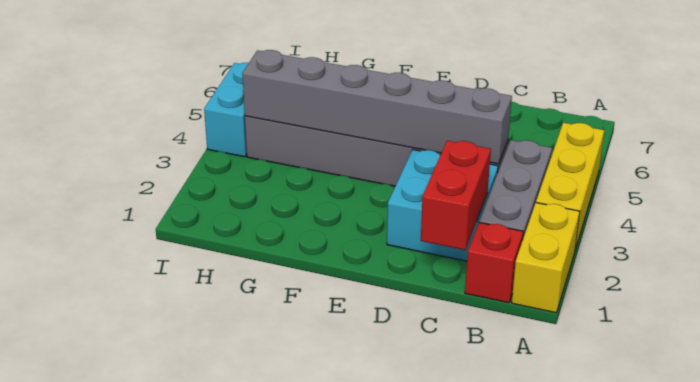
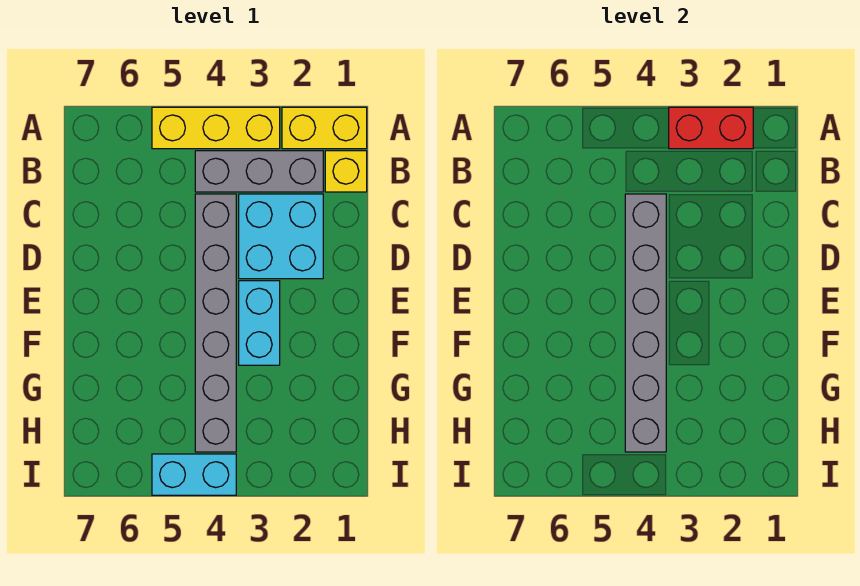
red 1x1 brick [465,223,523,303] -> yellow 1x1 brick [325,151,367,192]
red 1x2 brick [421,141,491,250] -> red 1x2 brick moved to [669,107,753,149]
none -> cyan 1x2 brick [239,281,280,365]

